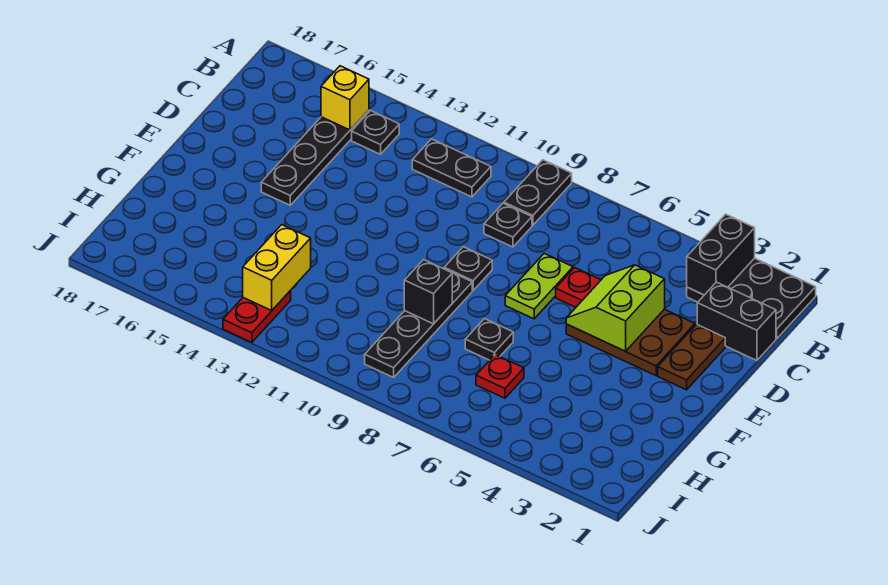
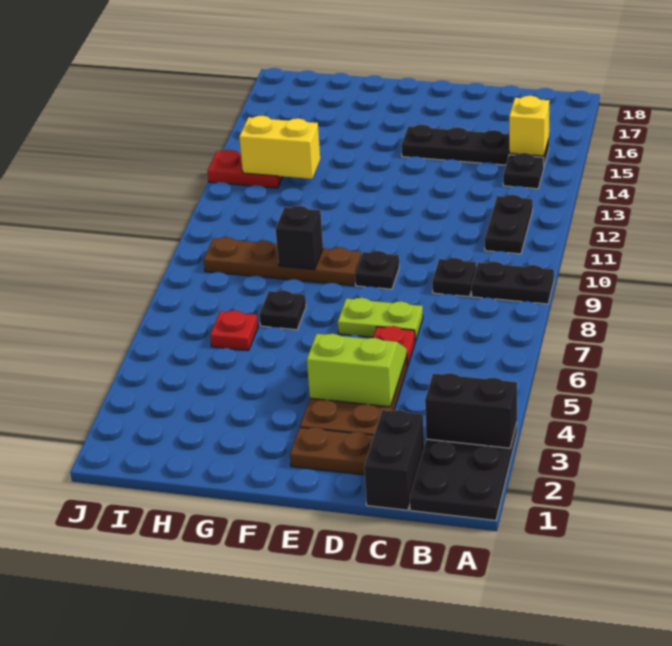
black 1x4 plate [365,270,472,377] -> brown 1x4 plate [204,237,361,286]

